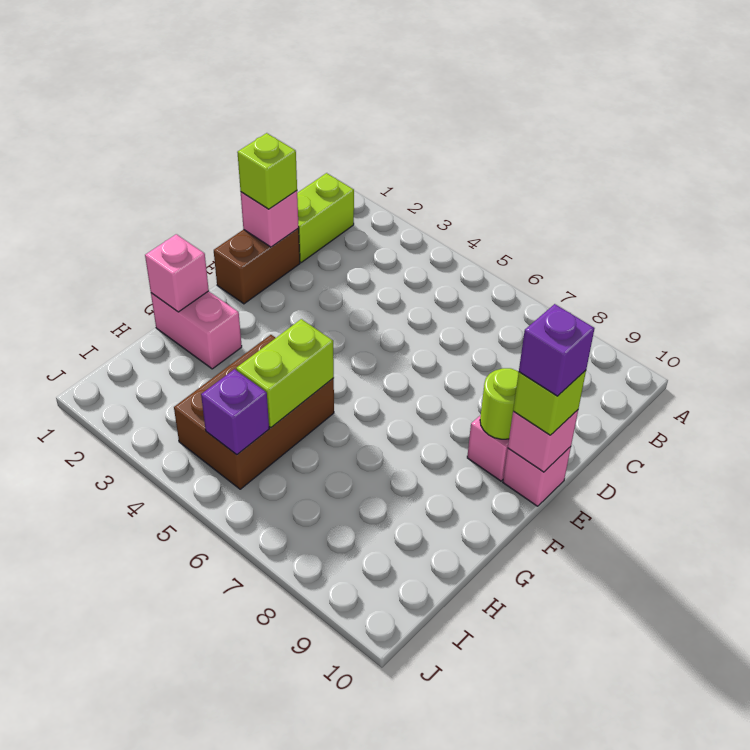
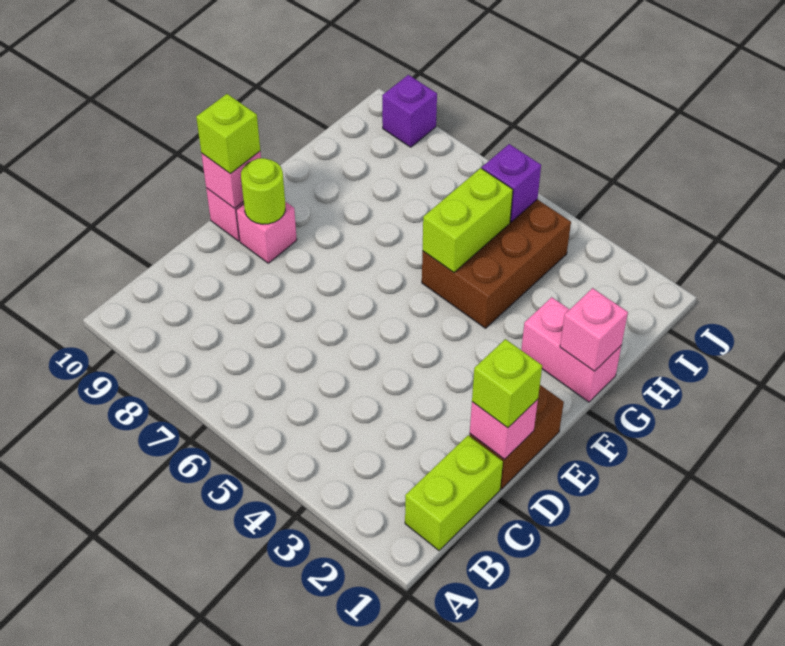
purple 1x1 brick [519,304,595,396] -> purple 1x1 brick moved to [382,75,437,147]

